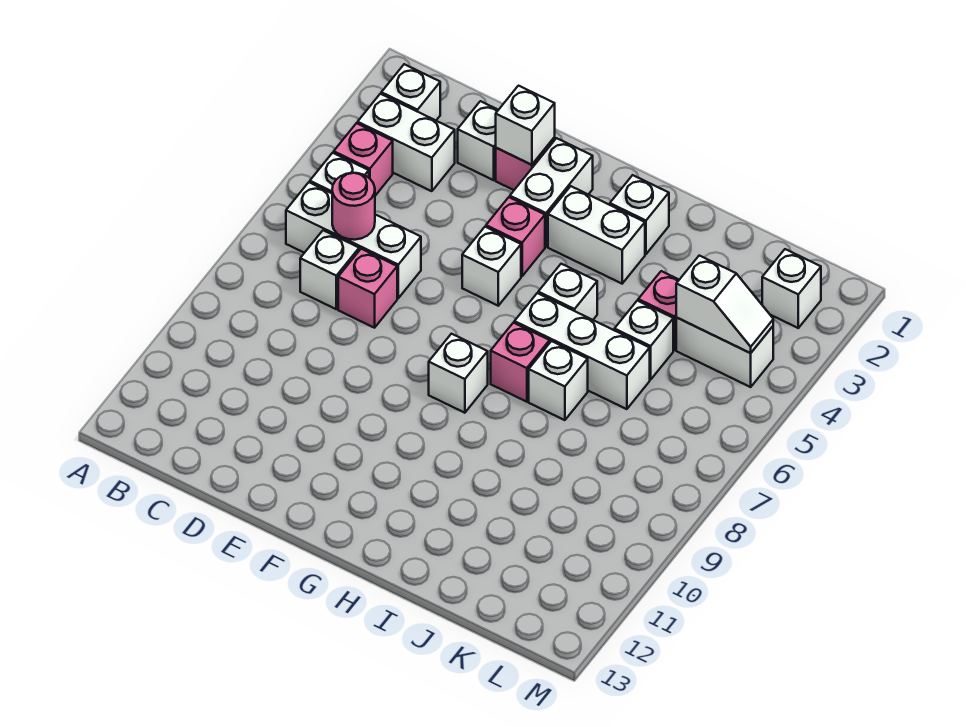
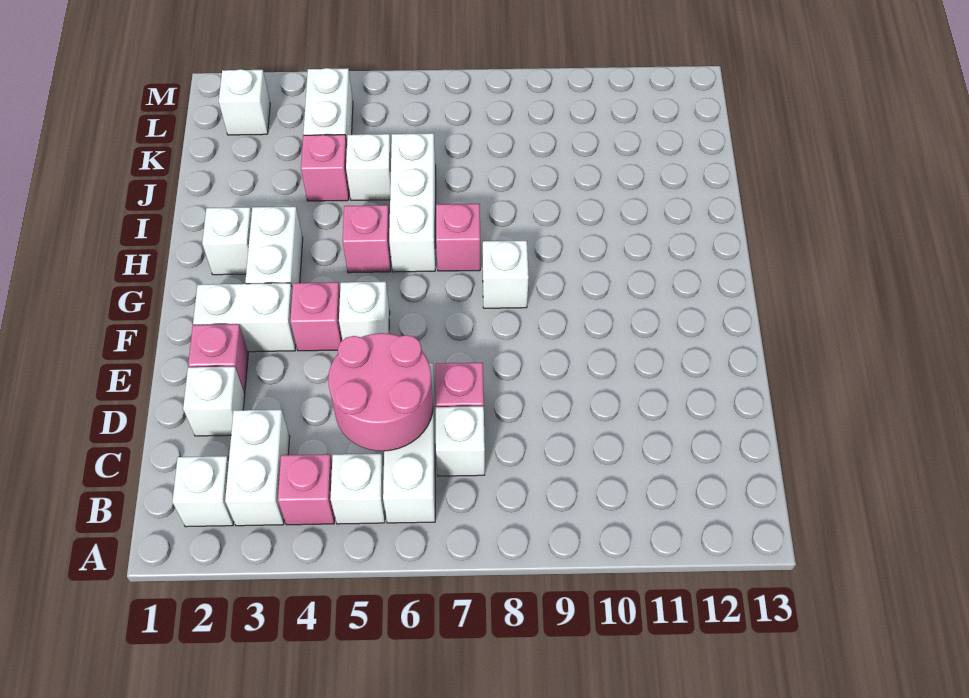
pink 1x1 round brick [332,173,375,240] -> pink 2x2 round brick [328,333,433,451]
white 1x1 brick [496,86,555,165] -> none
white 1x1 brick [538,264,597,320] -> pink 1x1 brick [343,205,391,273]
white 1x1 brick [529,341,588,420] -> none
white 1x2 slope [676,256,773,353] -> none

